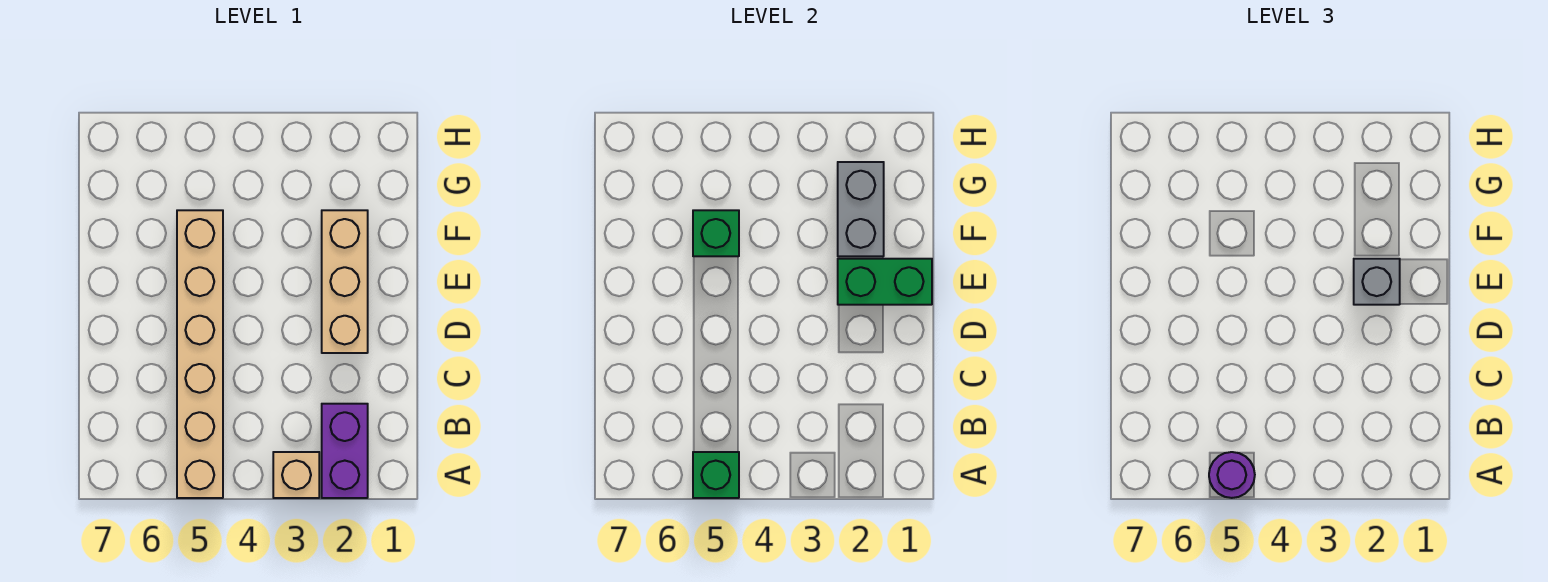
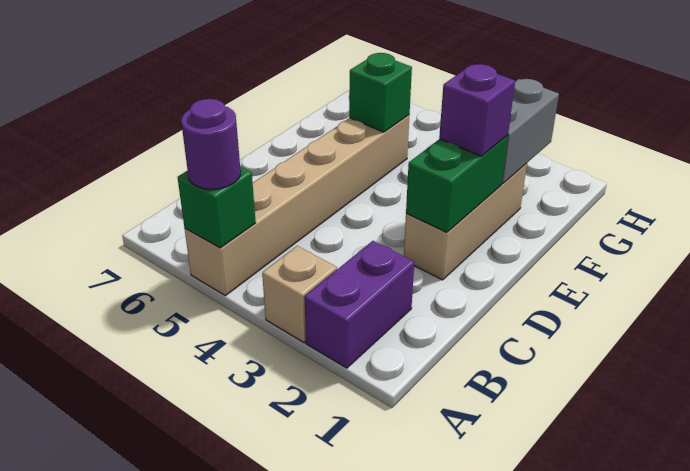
green 1x2 brick [838,259,932,305] -> green 1x2 brick turned to [406,135,508,232]
grey 1x1 brick [1354,259,1400,305] -> purple 1x1 brick [439,64,515,156]

